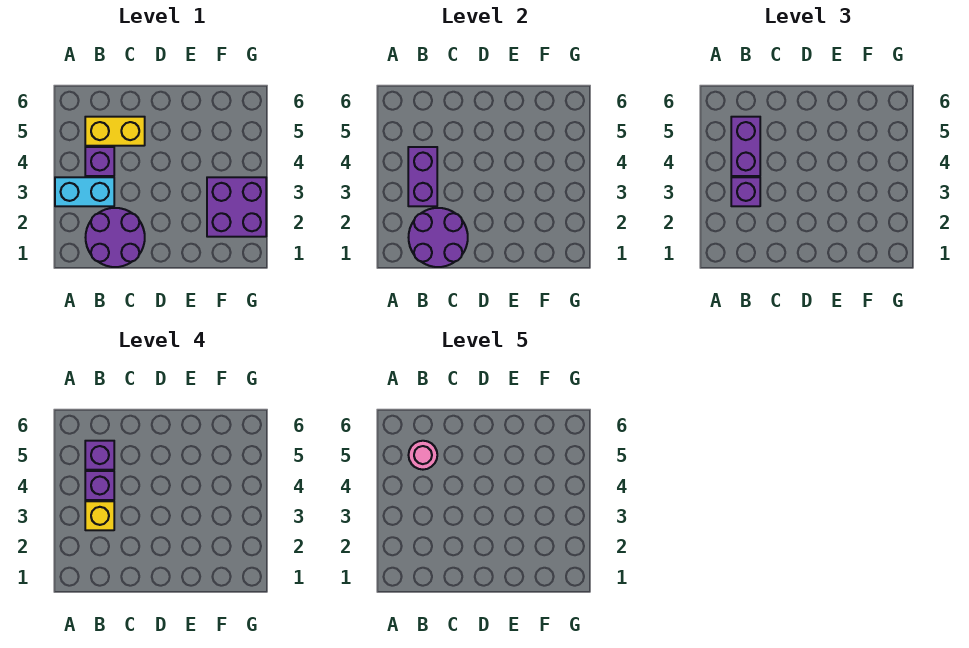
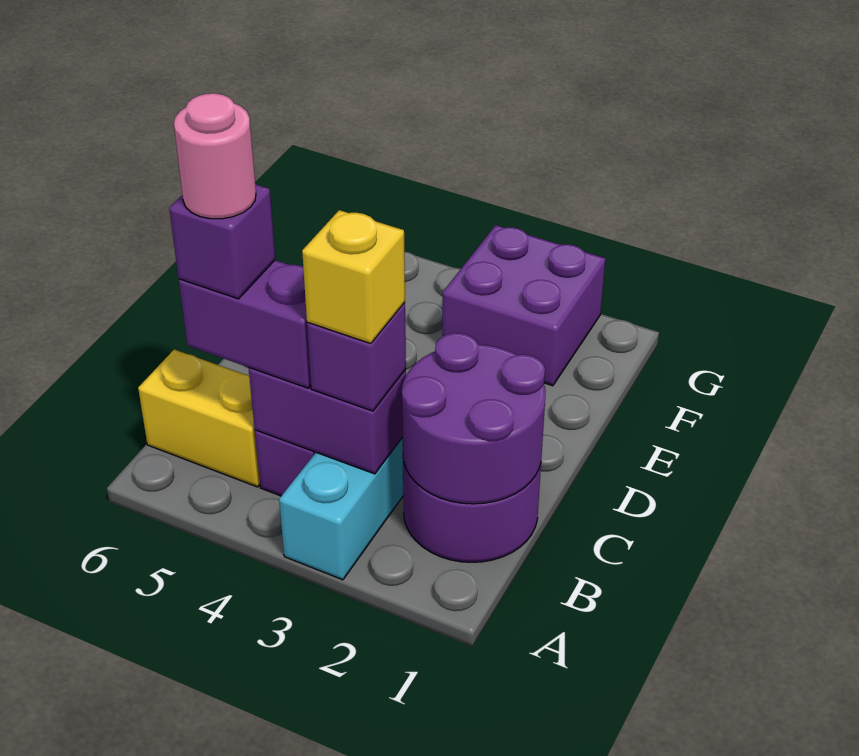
purple 1x1 brick [85,471,114,500] -> none
yellow 1x2 brick [85,117,145,146] -> yellow 1x2 brick turned to [138,349,260,487]

